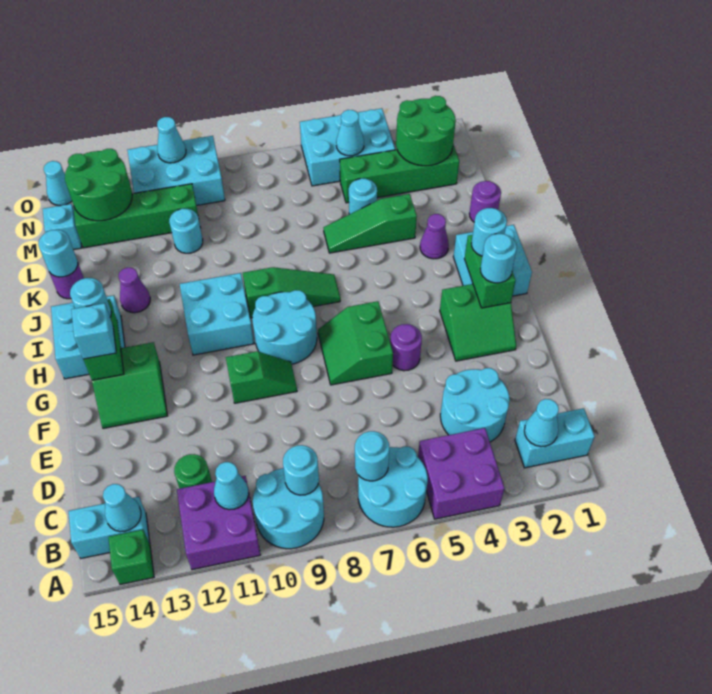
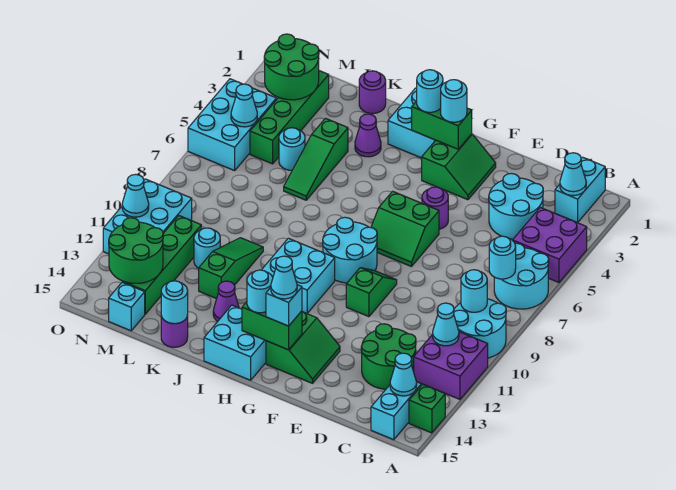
green 1x1 round brick [174,454,212,489] -> green 2x2 round brick [361,324,416,389]
green 1x3 slope [243,267,340,318] -> green 1x3 slope moved to [199,238,263,299]
cyan 1x1 cone [44,161,72,206] -> cyan 1x1 cone moved to [271,256,297,299]

